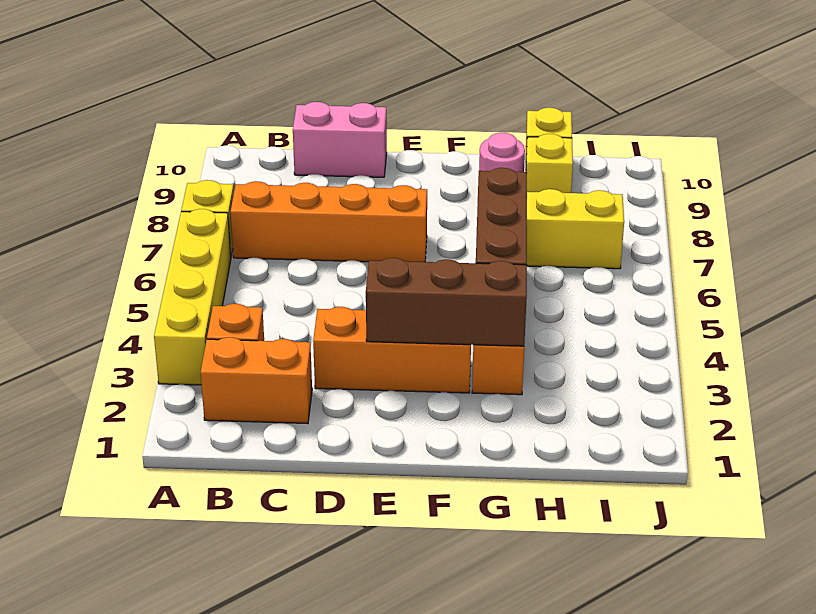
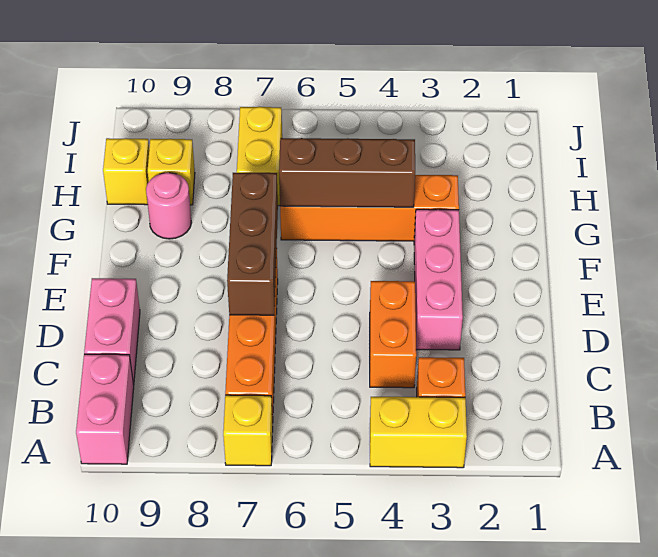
yellow 1x4 brick [154,209,231,385] -> yellow 1x2 brick [370,397,467,468]
none -> pink 1x2 brick [76,354,134,464]
orange 1x2 brick [200,337,312,424] -> orange 1x2 brick moved to [370,281,416,388]
orange 1x3 brick [313,307,471,393] -> pink 1x3 brick [414,209,463,350]
brown 1x3 brick [366,258,527,346] -> brown 1x3 brick moved to [227,173,278,315]

